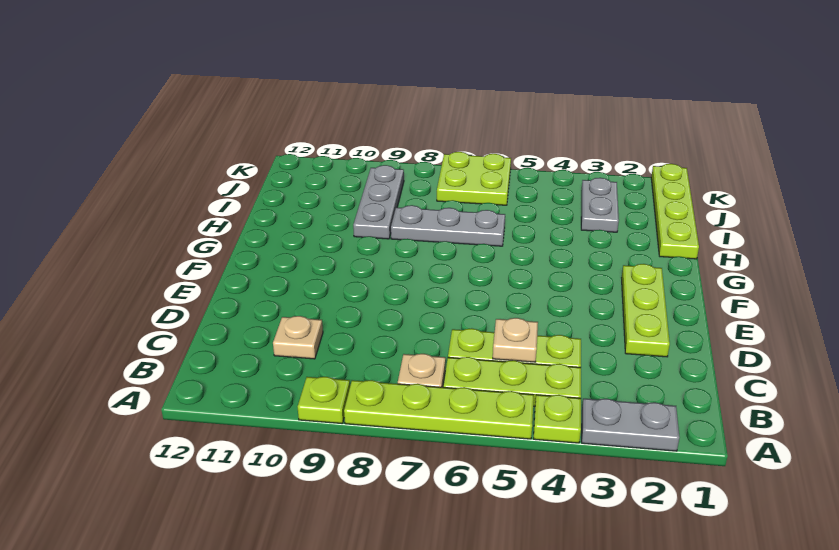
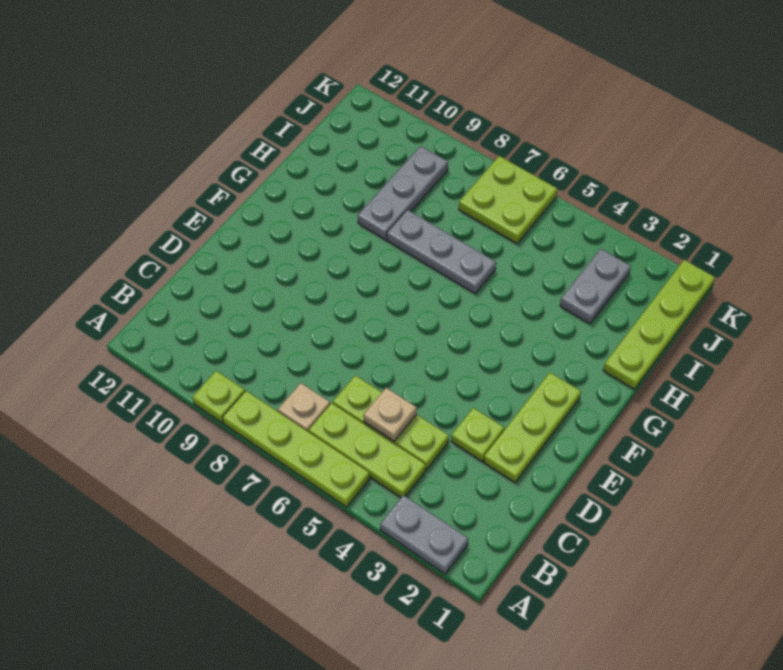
lime 1x1 plate [534,395,581,443] -> lime 1x1 plate moved to [451,408,504,461]
tan 1x1 plate [273,316,323,359] -> none

